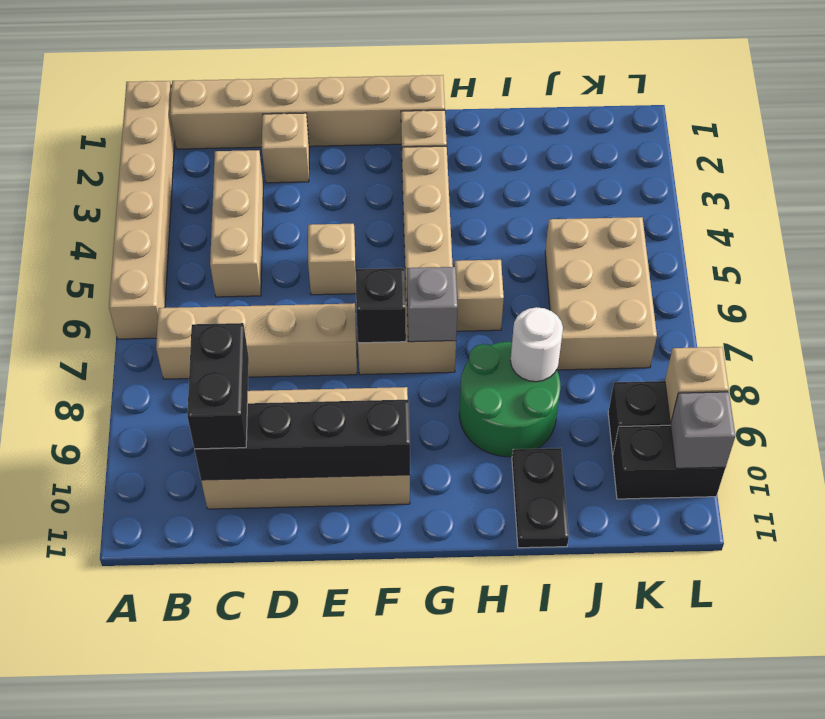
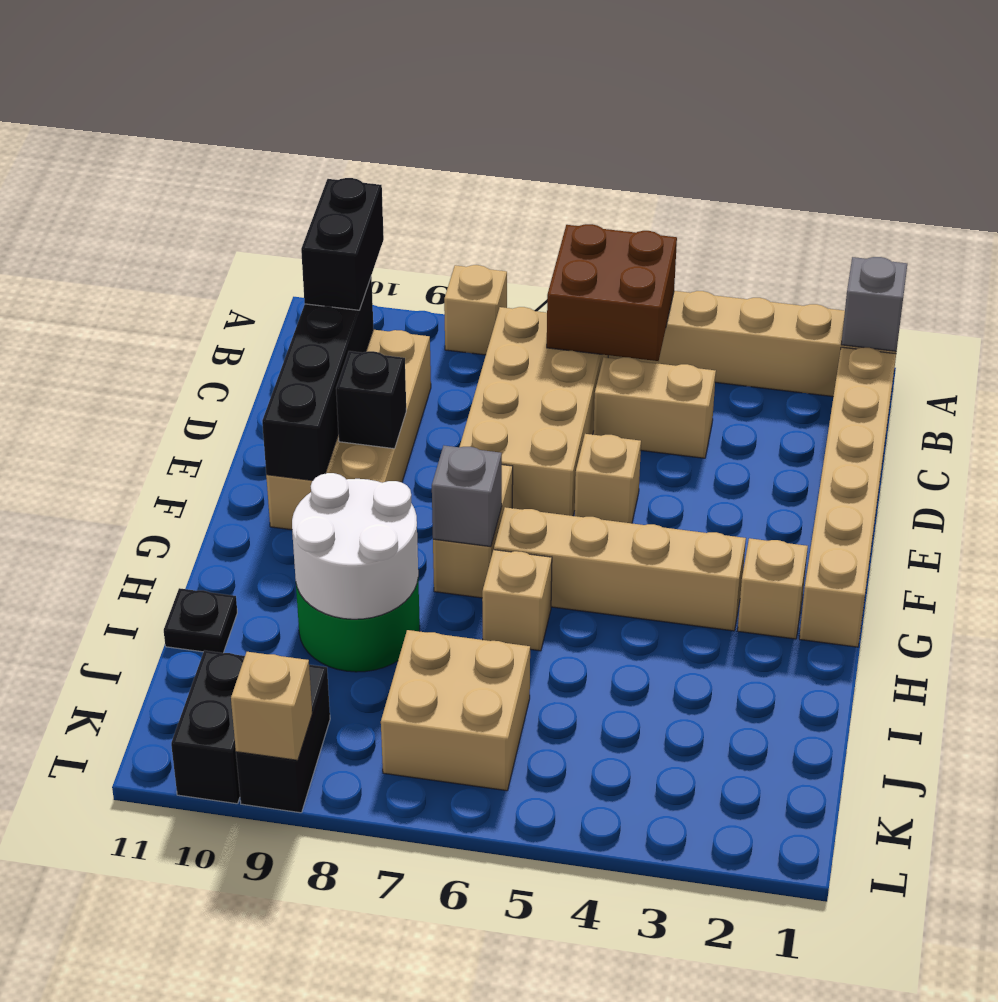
none -> brown 2x2 brick [547,224,677,361]
tan 1x4 brick [156,303,357,379] -> tan 2x4 brick [460,307,608,516]
tan 1x3 brick [210,150,263,297] -> tan 1x2 brick [593,357,716,458]
black 1x2 brick [187,323,249,449] -> black 1x2 brick turned to [301,178,384,310]
tan 1x1 brick [262,113,309,183] -> tan 1x1 brick moved to [444,265,507,355]
black 1x1 brick [356,268,406,343] -> black 1x1 brick moved to [336,351,406,449]
white 1x1 round brick [510,307,563,382] -> white 2x2 round brick [292,473,418,619]
black 1x2 plate [512,448,569,548] -> black 1x1 plate [164,588,237,653]
tan 2x3 brick [545,217,657,370] -> tan 2x2 brick [381,630,530,791]
grey 1x1 brick [670,392,735,468] -> grey 1x1 brick moved to [841,257,907,351]

